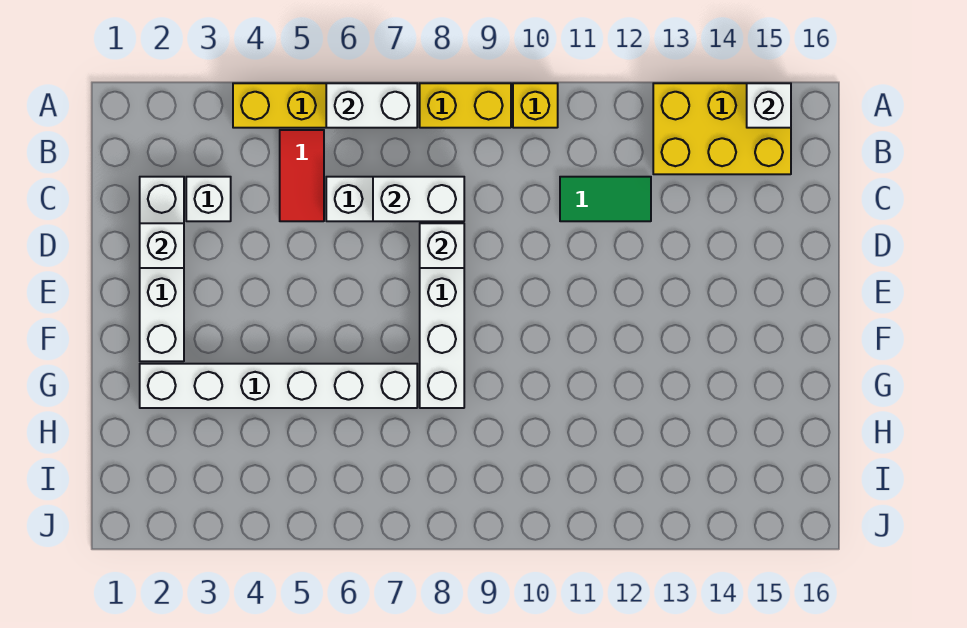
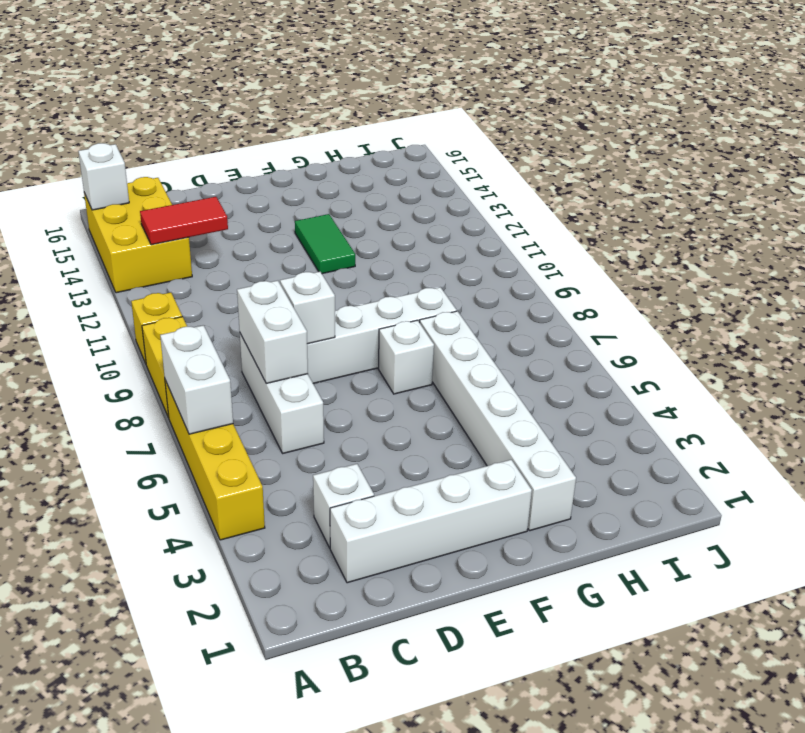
red 1x2 tile [280,130,324,221] -> red 1x2 tile moved to [140,197,228,245]
green 1x2 tile [560,177,651,221] -> green 1x2 tile moved to [295,214,355,274]
white 1x1 brick [140,223,184,268] -> white 1x1 brick moved to [379,320,434,394]

